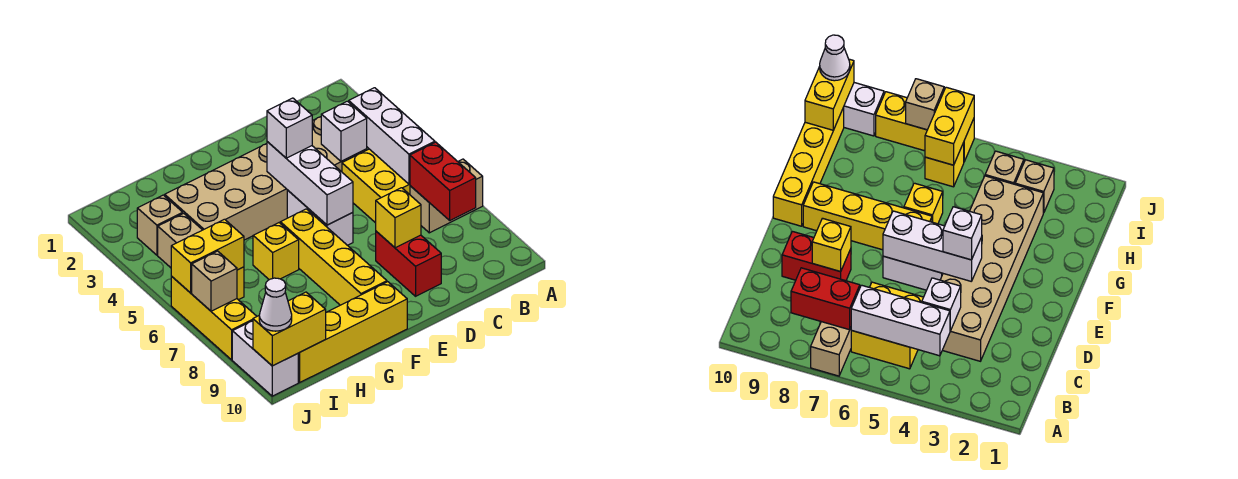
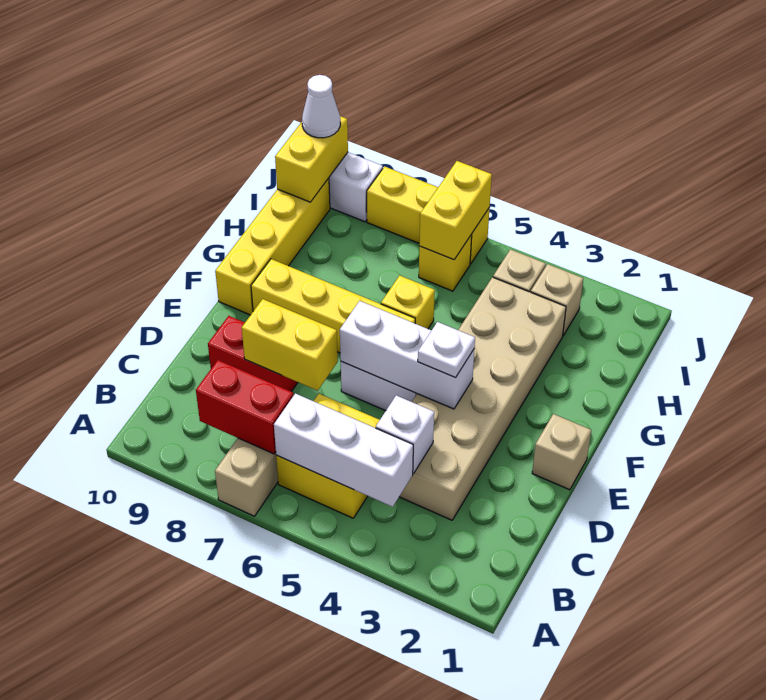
yellow 1x1 brick [376,188,421,248] -> yellow 1x2 brick [242,299,338,391]
white 1x1 brick [267,98,312,158] -> white 1x1 plate [418,322,475,378]
tan 1x1 brick [192,251,237,311] -> tan 1x1 brick moved to [532,414,591,490]

